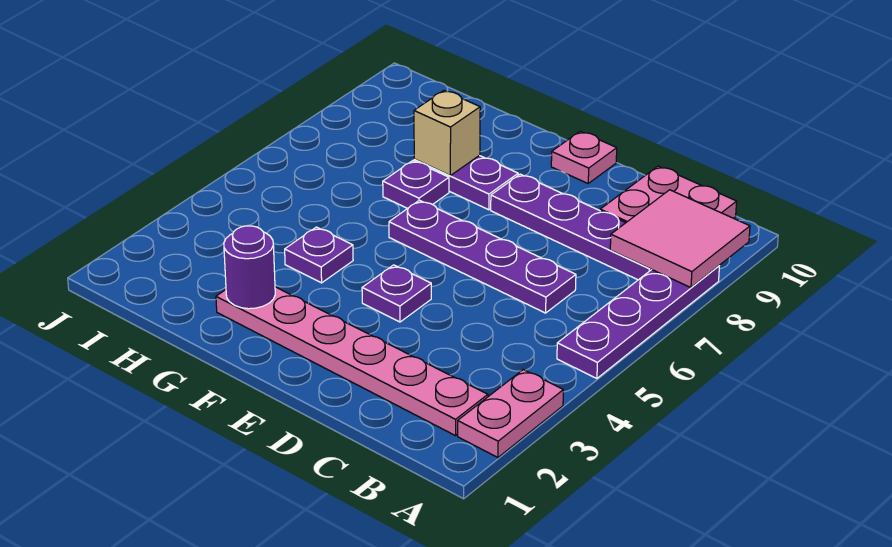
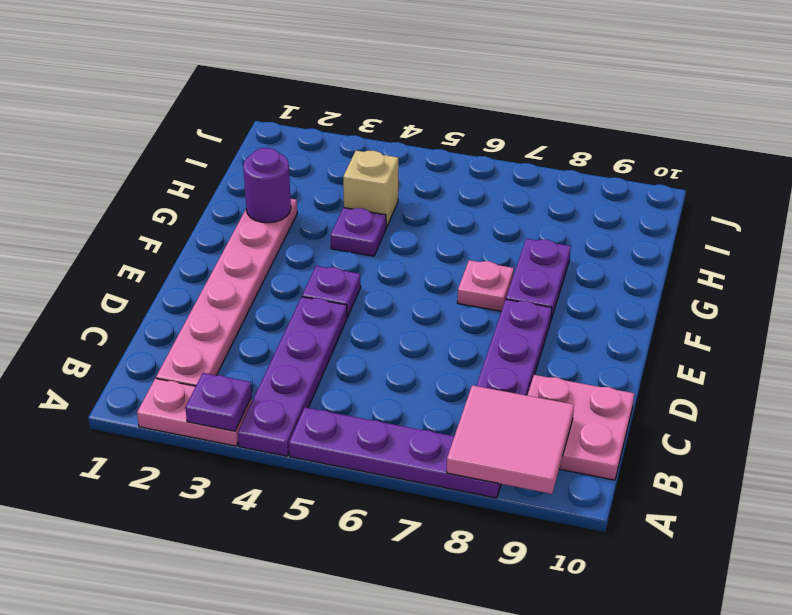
purple 1x4 plate [389,200,576,313] -> purple 1x4 plate moved to [238,297,347,456]
pink 1x1 plate [551,131,617,183] -> pink 1x1 plate moved to [457,260,514,311]
purple 1x1 plate [383,161,449,208] -> purple 1x1 plate moved to [185,373,252,431]
tan 1x1 brick [414,90,480,175] -> tan 1x1 brick moved to [343,151,398,227]

